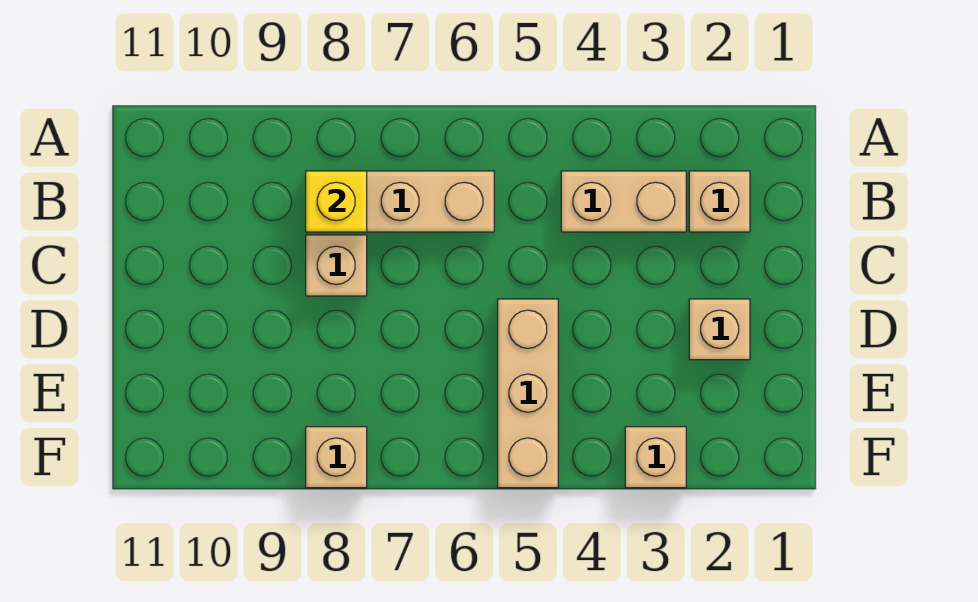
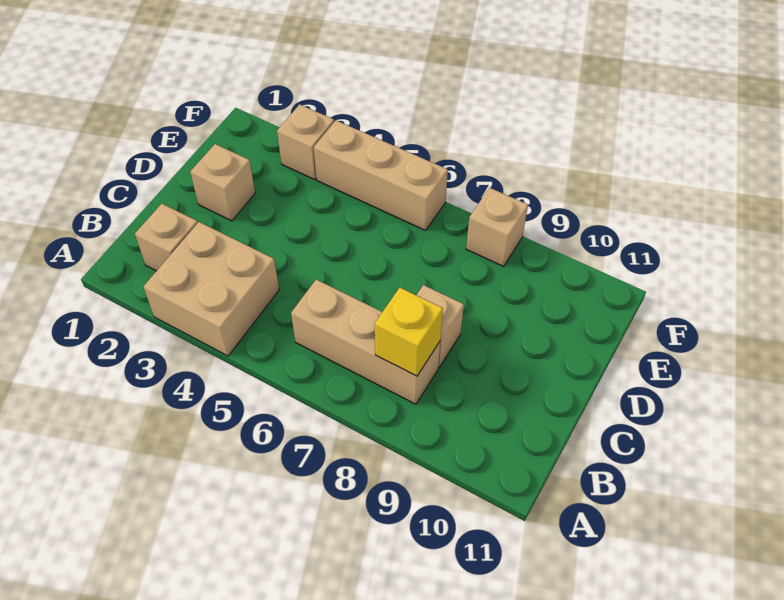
tan 1x2 brick [561,171,686,232] -> tan 2x2 brick [143,222,279,356]
tan 1x3 brick [498,299,558,488] -> tan 1x3 brick turned to [314,121,448,230]

